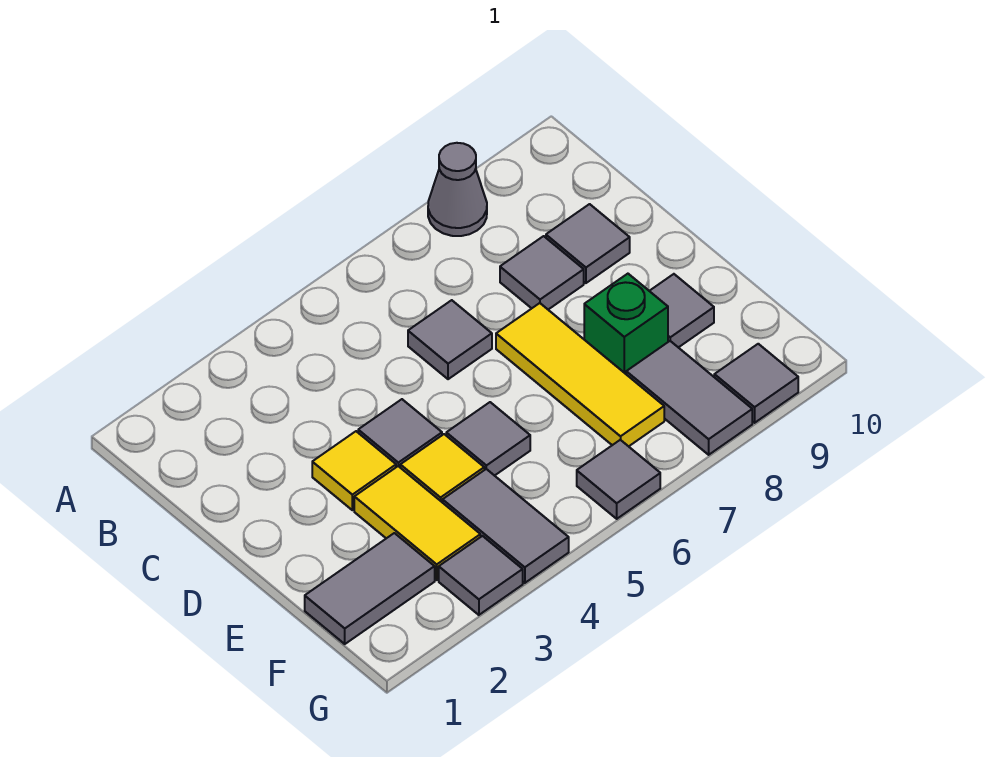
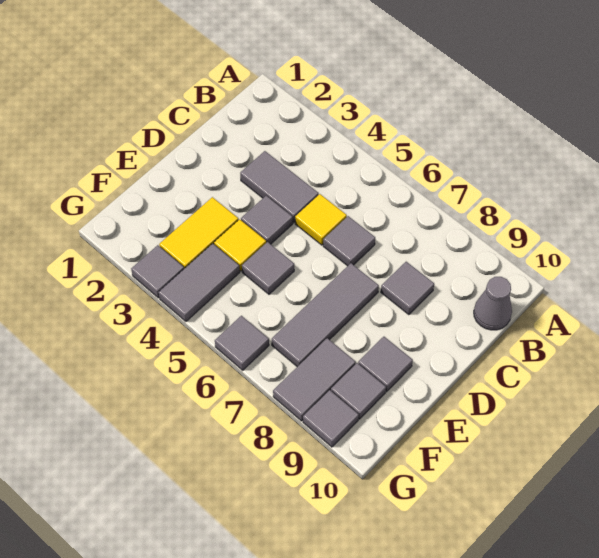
grey 1x1 cone [428,143,487,236] -> grey 1x1 cone moved to [474,277,512,330]
grey 1x1 tile [546,204,630,283] -> grey 1x1 tile moved to [331,363,386,419]
yellow 1x1 tile [312,431,396,510] -> yellow 1x1 tile moved to [295,194,347,245]
yellow 1x3 tile [496,303,664,446] -> grey 1x3 tile [272,263,379,367]
green 1x1 brick [584,274,668,374] -> none
grey 1x2 tile [305,533,435,644] -> grey 1x2 tile moved to [240,151,319,223]

